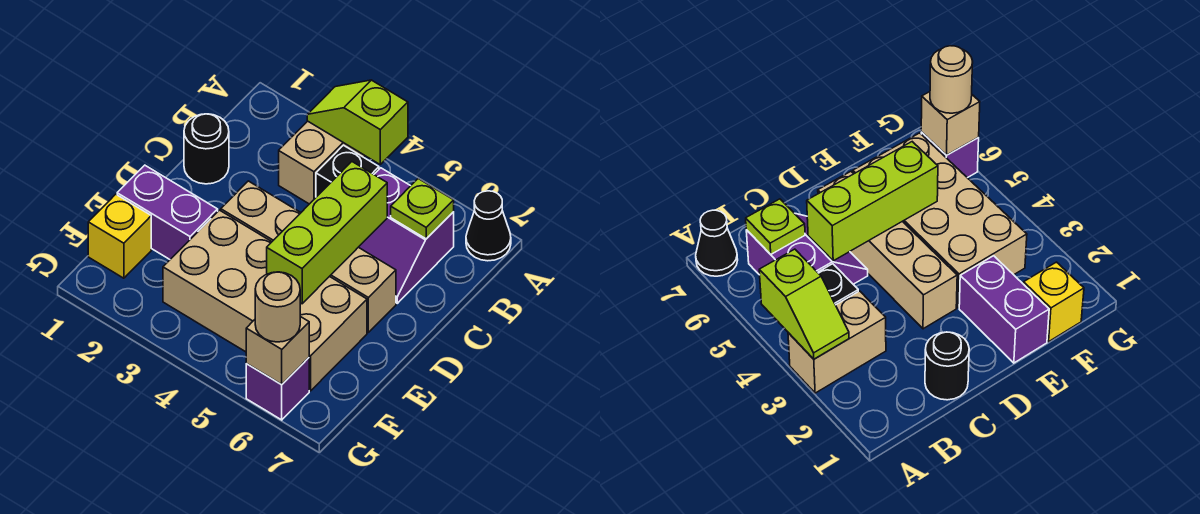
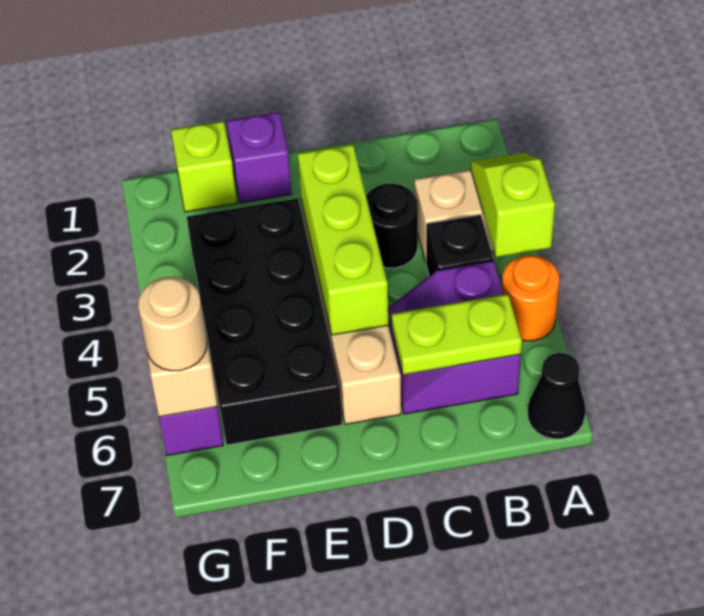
none -> orange 1x1 round brick [502,255,559,341]
lime 1x1 plate [391,179,454,239] -> lime 1x2 plate [392,294,522,374]
black 1x1 round brick [184,114,229,184] -> black 1x1 round brick moved to [366,184,418,268]
lime 1x3 brick [267,162,387,304] -> lime 1x3 brick turned to [298,144,388,335]
purple 1x2 brick [117,165,218,259] -> purple 1x1 brick [227,112,292,203]
tan 2x4 brick [163,210,367,391] -> black 2x4 brick [187,198,342,445]
yellow 1x1 brick [88,194,151,278] -> lime 1x1 brick [171,121,237,212]

